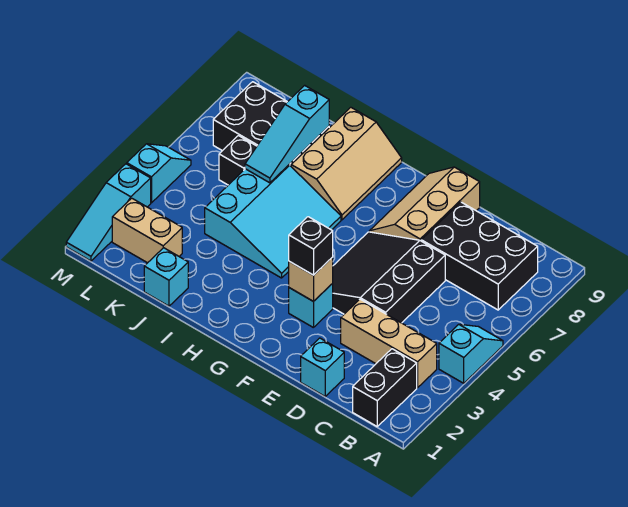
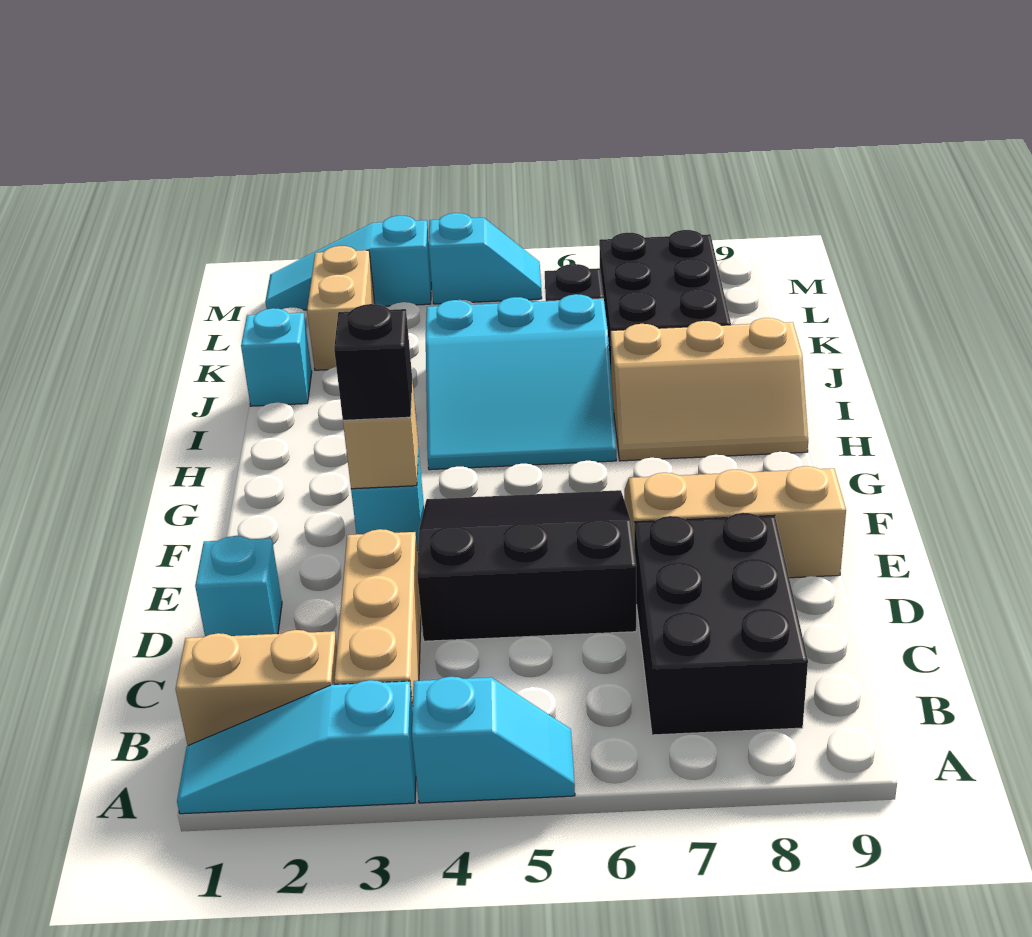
black 1x2 brick [353,349,417,426] -> tan 1x2 brick [176,630,337,746]
cyan 1x3 slope [245,85,329,183] -> cyan 1x3 slope moved to [177,680,416,814]

